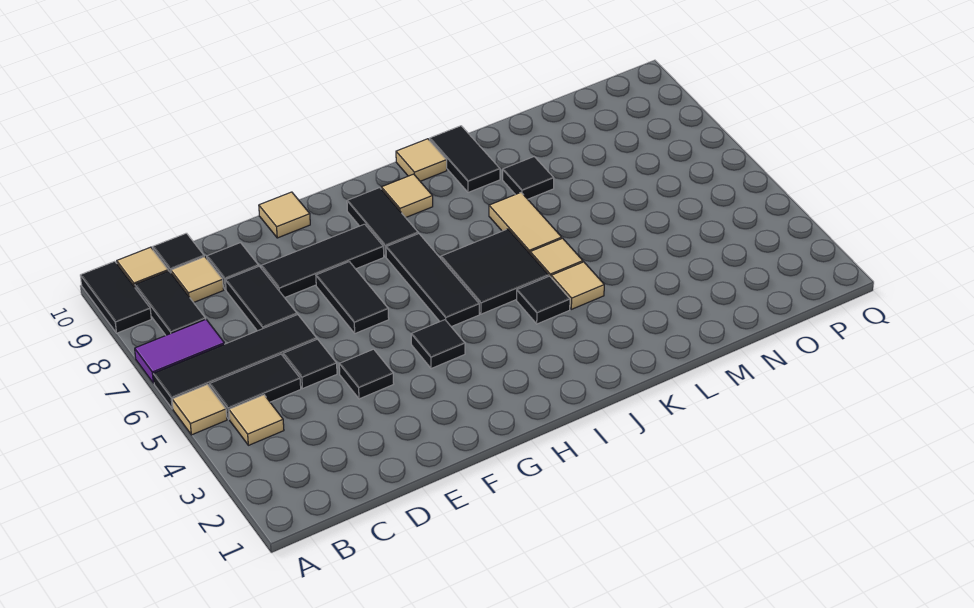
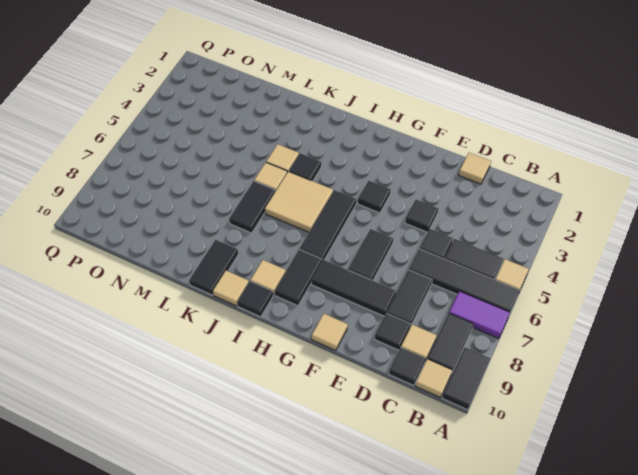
tan 1x1 tile [229,395,284,445] -> tan 1x1 tile moved to [459,153,491,184]
black 2x2 tile [441,229,549,314] -> tan 2x2 tile [265,171,333,232]
tan 1x2 tile [489,193,562,253] -> black 1x2 tile [229,181,275,233]
black 1x1 tile [503,157,554,199] -> black 1x1 tile moved to [237,281,273,317]

